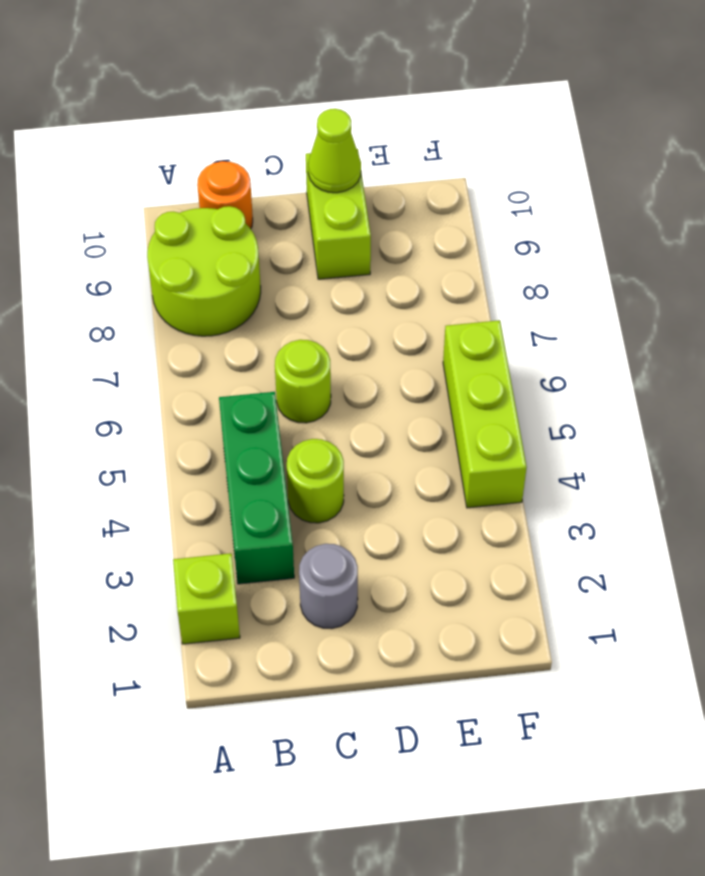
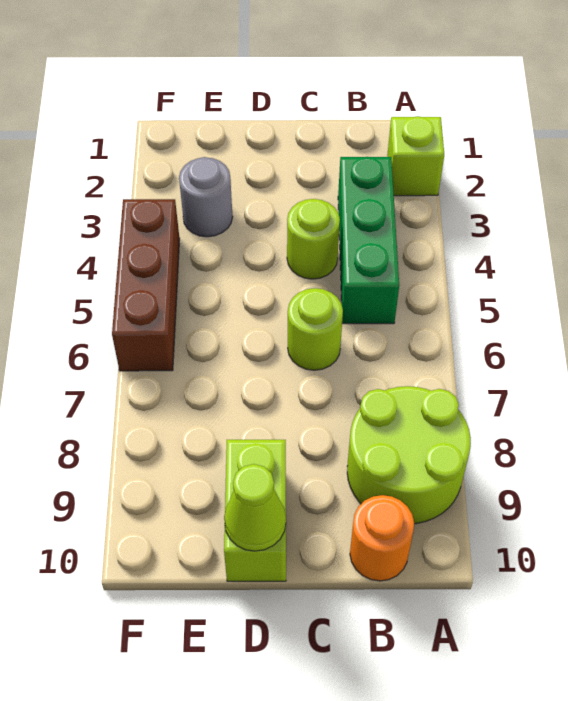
grey 1x1 round brick [299,544,358,629] -> grey 1x1 round brick moved to [179,157,233,237]
lime 1x3 brick [443,320,527,508] -> brown 1x3 brick [112,199,180,371]

